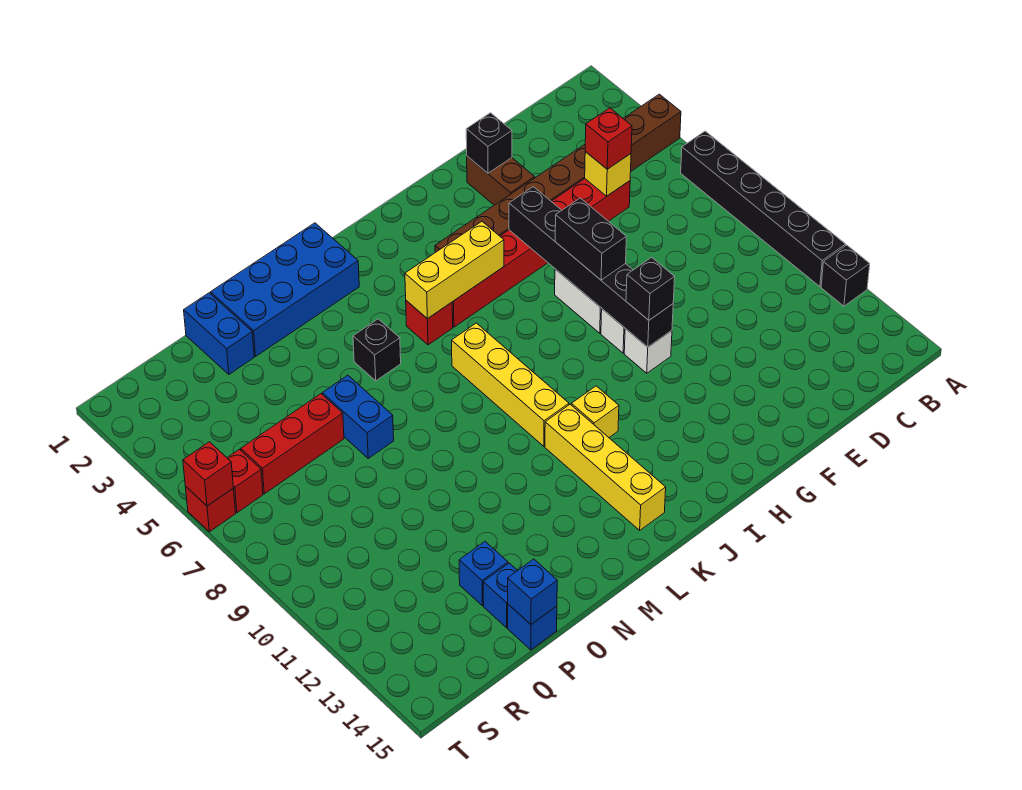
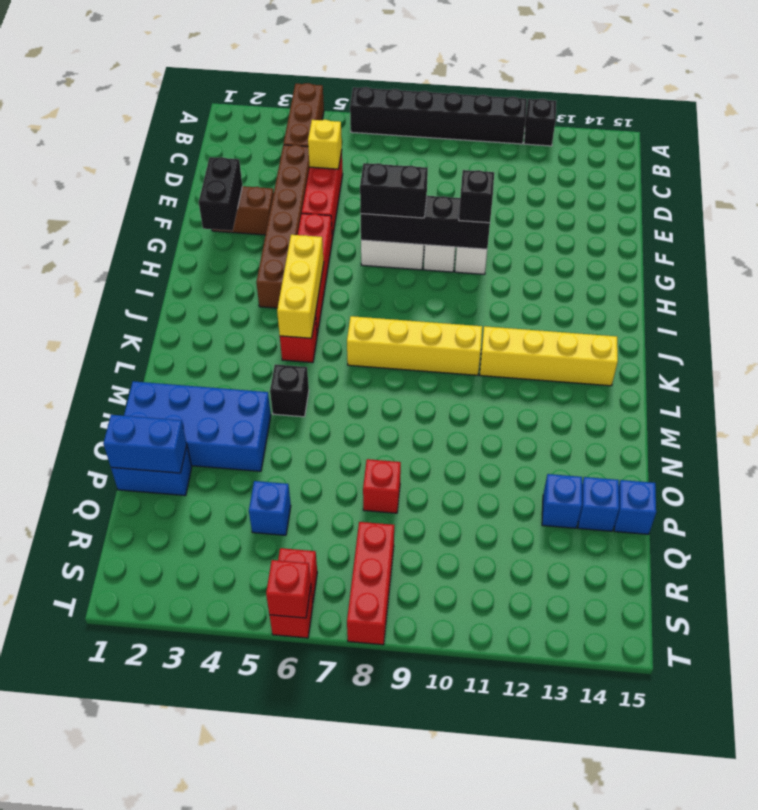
red 1x1 brick [585,108,632,169] -> red 1x1 brick moved to [363,459,401,513]
black 1x1 brick [466,113,512,173] -> black 1x2 brick [199,157,242,231]
black 1x6 brick [509,187,673,347] -> black 1x4 brick [361,196,490,249]
yellow 1x1 brick [571,386,619,437] -> none
blue 2x4 brick [211,223,359,356] -> blue 2x4 brick turned to [124,381,271,471]
blue 1x2 brick [322,375,394,458] -> blue 1x2 brick moved to [103,415,187,473]
red 1x3 brick [241,394,344,494] -> red 1x3 brick moved to [347,522,394,645]
blue 1x1 brick [508,559,557,624] -> blue 1x1 brick moved to [249,481,291,535]

